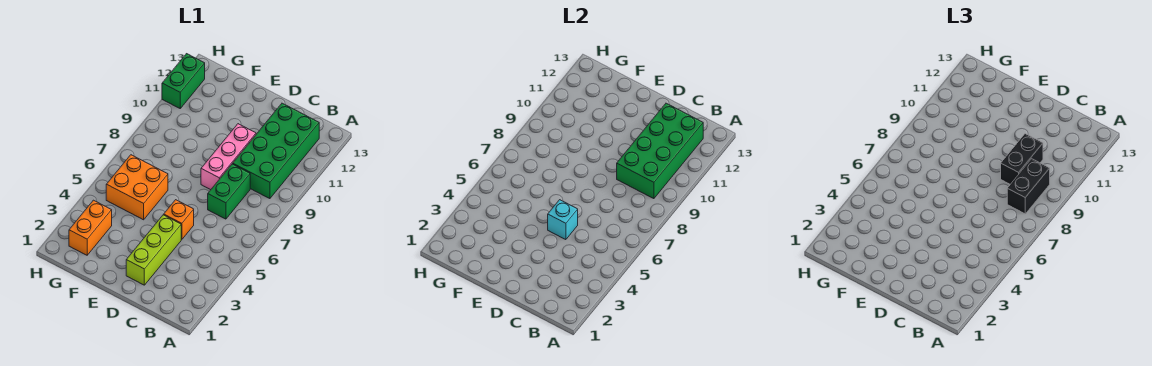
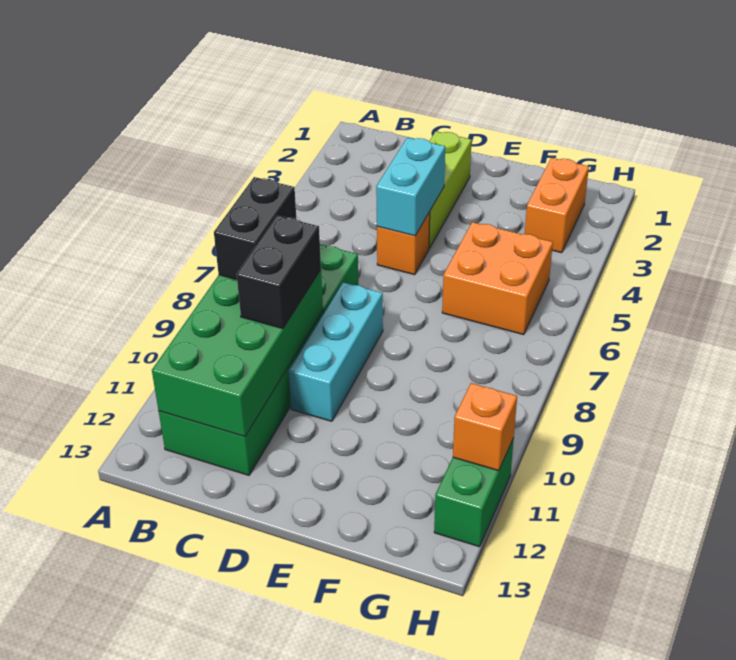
cyan 1x1 brick [548,200,578,240] -> cyan 1x2 brick [376,137,445,236]
pink 1x3 brick [201,124,256,190] -> cyan 1x3 brick [288,282,383,421]
none -> orange 1x1 brick [453,383,517,471]

